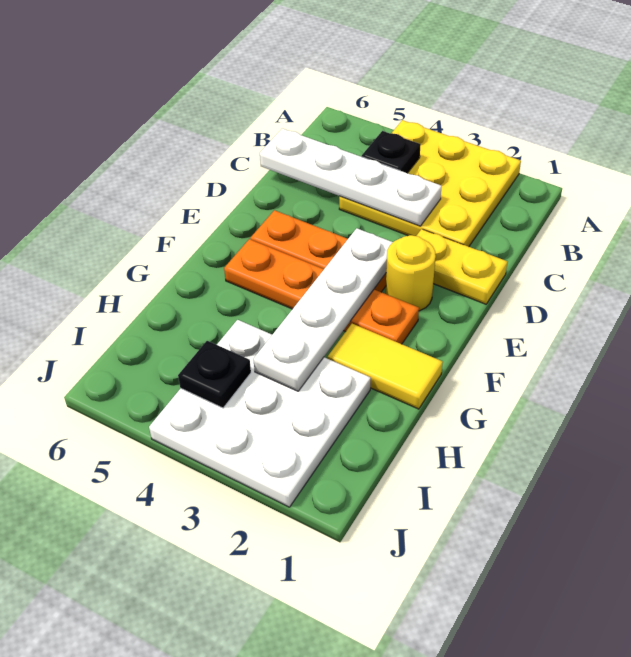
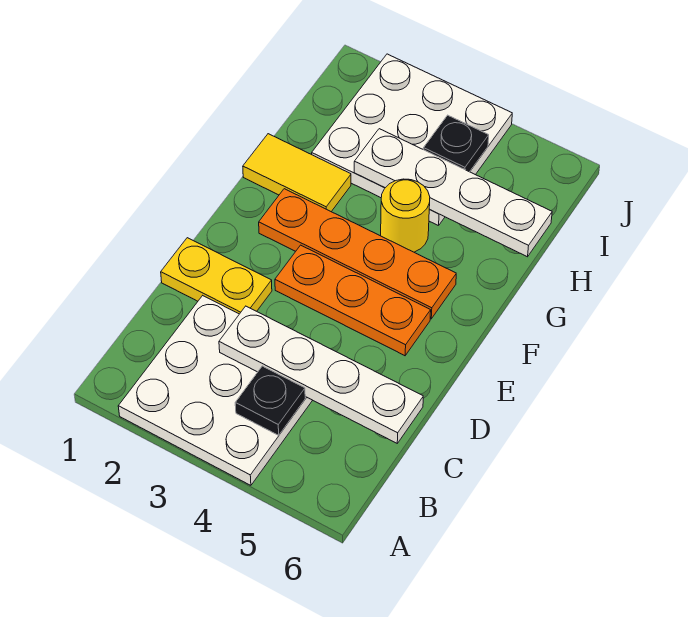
yellow 3x3 plate [339,120,521,247] -> white 3x3 plate [118,296,312,485]
yellow 1x1 round brick [386,235,436,311] -> yellow 1x1 round brick moved to [381,179,430,252]
white 1x4 plate [253,228,393,391] -> white 1x4 plate turned to [354,129,552,257]

